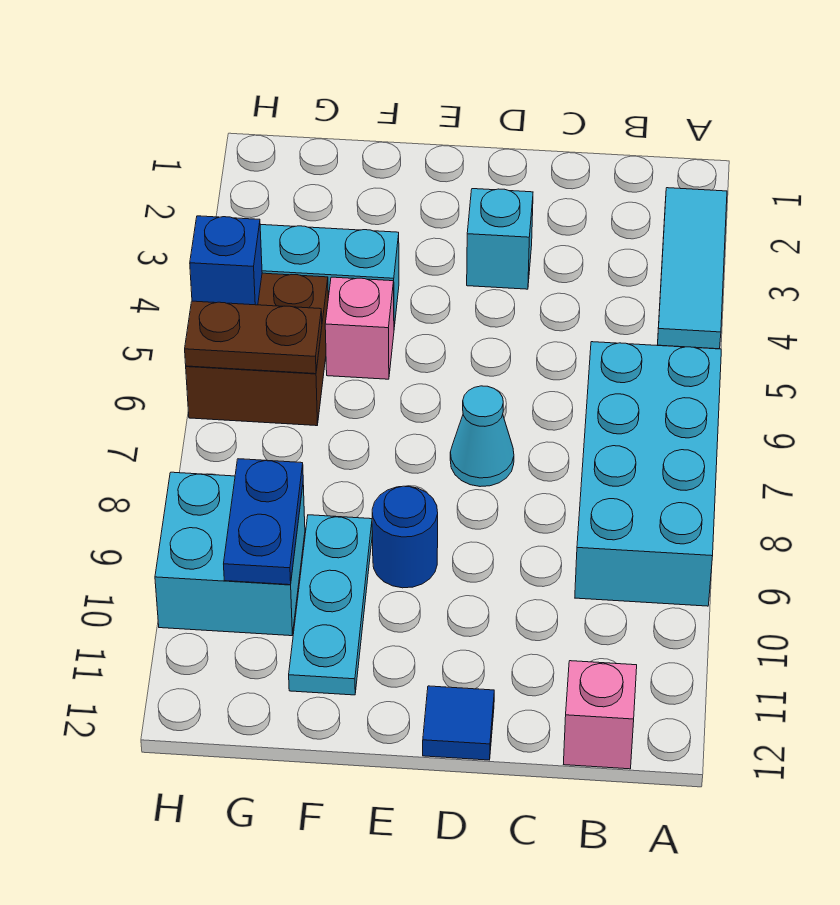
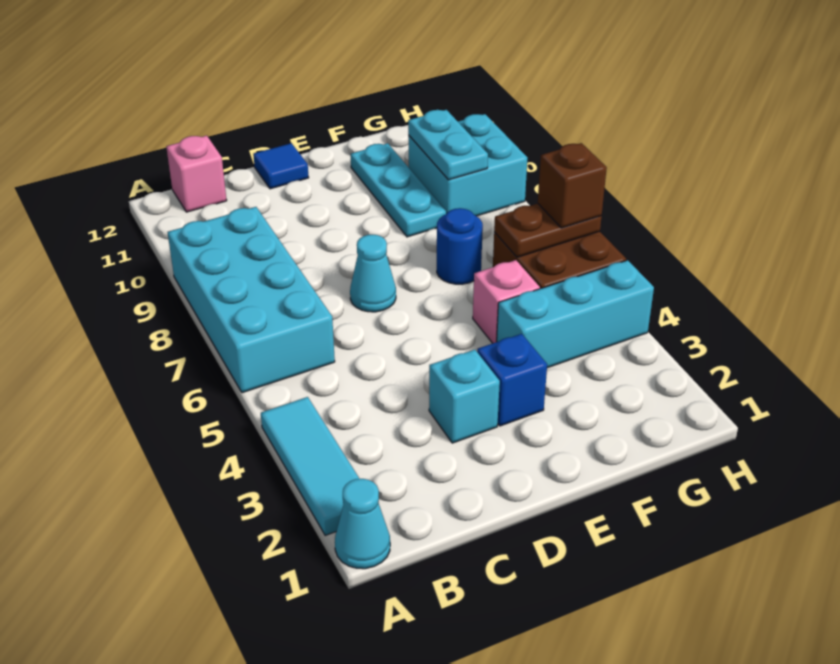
none -> cyan 1x1 cone [335,479,390,569]
blue 1x1 round brick [372,486,438,588] -> blue 1x1 round brick moved to [437,208,483,284]
blue 1x2 plate [224,459,303,585] -> cyan 1x2 plate [408,110,488,180]
blue 1x1 brick [190,216,262,305] -> blue 1x1 brick moved to [477,334,547,426]
none -> brown 1x1 brick [538,143,607,228]

